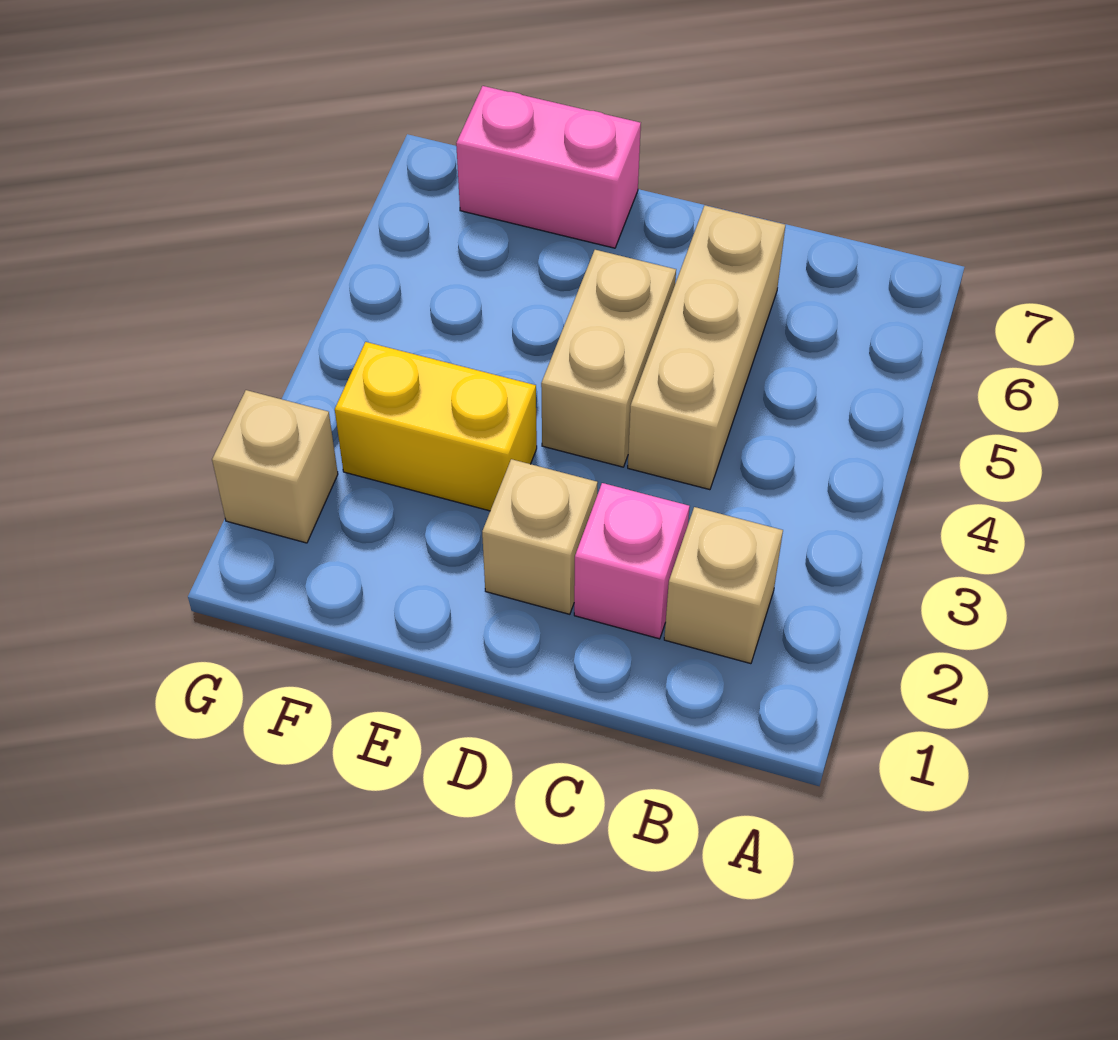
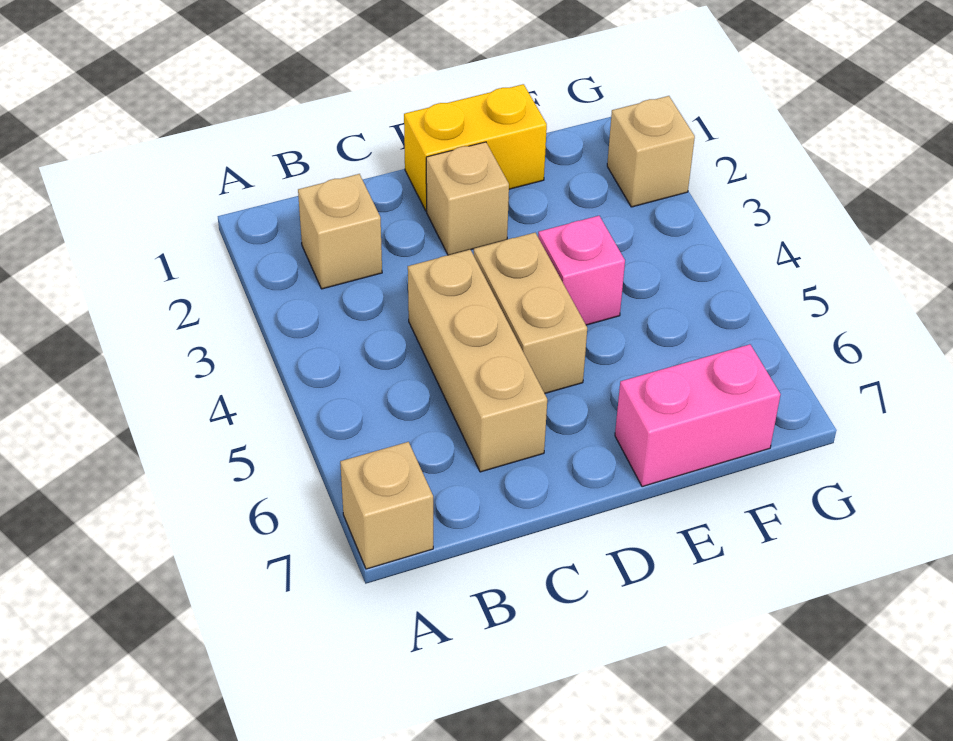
none -> tan 1x1 brick [340,442,433,569]
pink 1x1 brick [574,483,690,639] -> pink 1x1 brick moved to [538,216,625,325]
yellow 1x2 brick [335,342,537,511] -> yellow 1x2 brick moved to [404,84,547,211]

